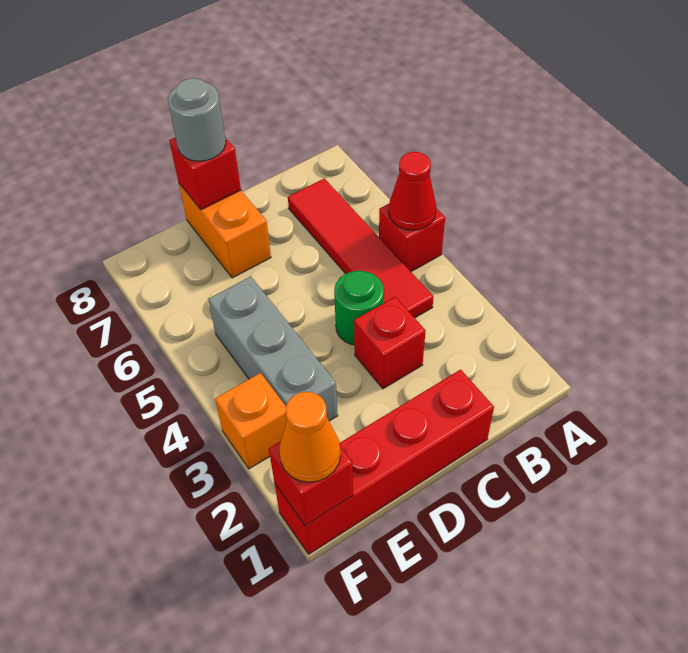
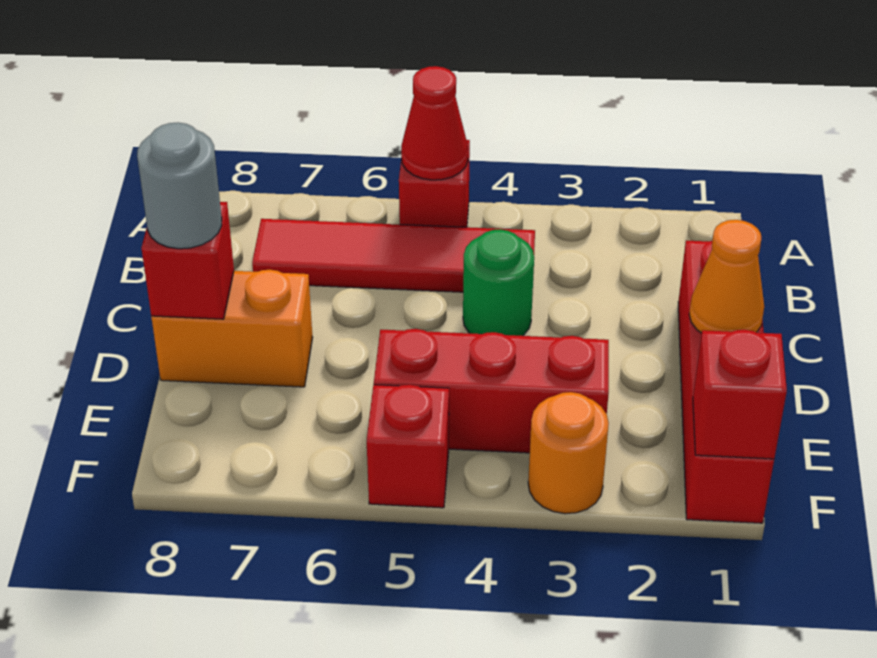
red 1x1 brick [354,297,426,389] -> red 1x1 brick moved to [367,385,449,508]
grey 1x3 brick [208,276,338,421] -> red 1x3 brick [374,329,609,453]
orange 1x1 cone [279,392,341,482] -> orange 1x1 cone moved to [689,220,764,333]
orange 1x1 brick [215,373,287,469] -> orange 1x1 round brick [528,392,609,514]

